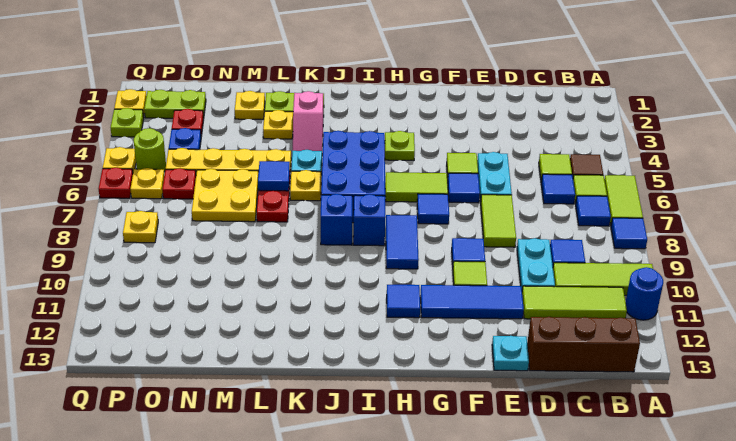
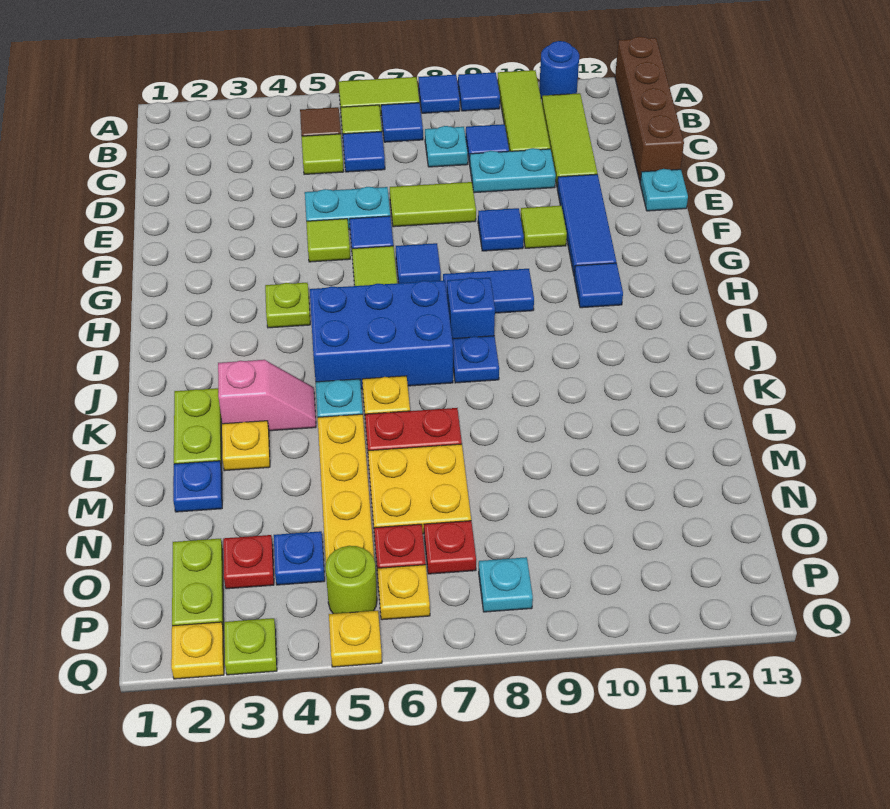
brown 1x3 brick [527,317,640,372] -> brown 1x4 brick [615,36,684,181]
none -> cyan 1x1 plate [425,126,468,167]
blue 1x1 brick [321,194,352,245] -> blue 1x1 plate [452,336,499,383]
blue 1x1 tile [258,161,290,191] -> blue 1x1 tile moved to [458,72,500,111]
yellow 1x1 plate [235,91,265,119] -> blue 1x1 plate [173,461,222,512]
yellow 1x1 plate [123,211,158,243] -> cyan 1x1 plate [479,557,533,612]
red 1x1 plate [99,168,133,198] -> red 1x1 plate moved to [424,521,476,574]

